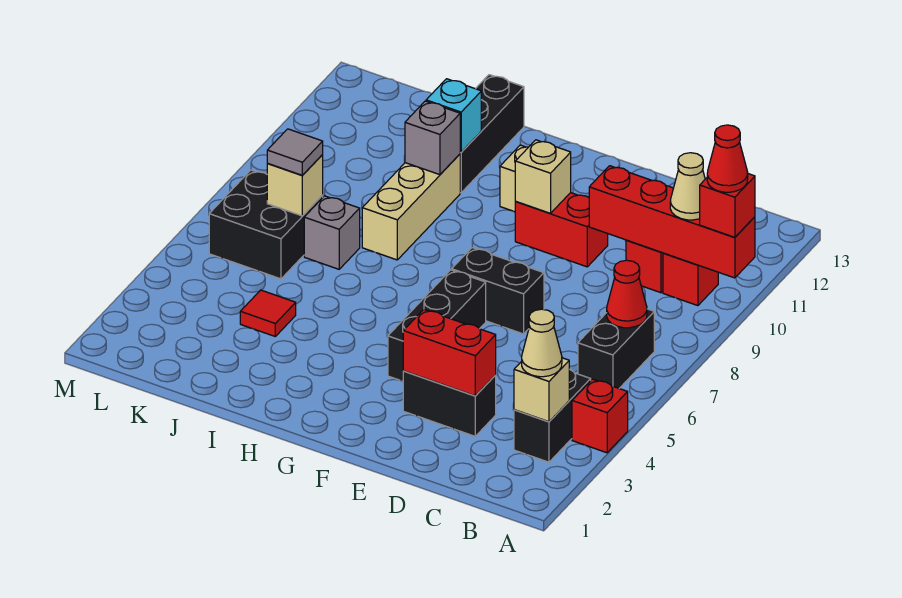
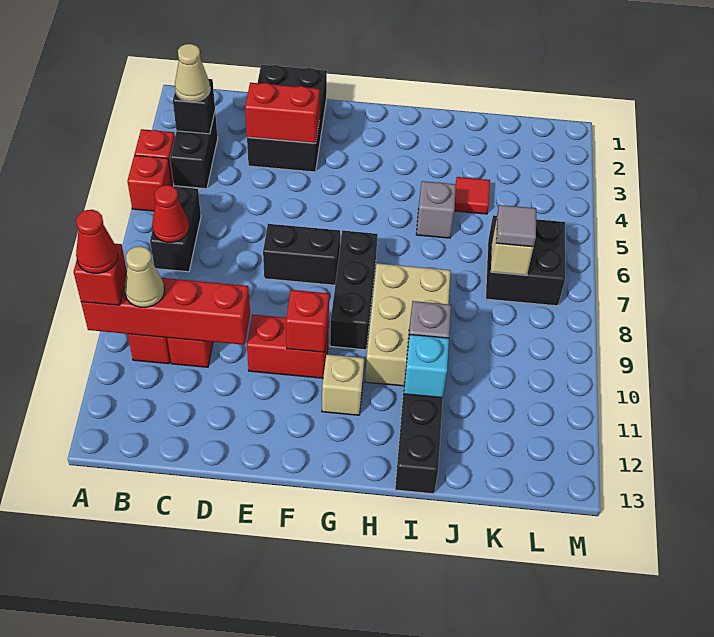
none -> red 1x1 brick [127,155,172,211]
tan 1x1 brick [514,358,569,422] -> black 1x1 brick [173,79,215,134]
black 1x2 brick [403,371,496,436] -> black 2x3 brick [247,65,327,172]
black 1x3 brick [388,270,486,381] -> black 1x3 brick moved to [330,231,378,350]
tan 1x1 brick [515,140,571,213] -> red 1x1 brick [286,290,329,352]
tan 1x3 brick [362,154,460,260] -> tan 2x3 brick [365,263,451,386]
grey 1x1 brick [304,196,360,269] -> grey 1x1 brick moved to [416,181,456,238]

